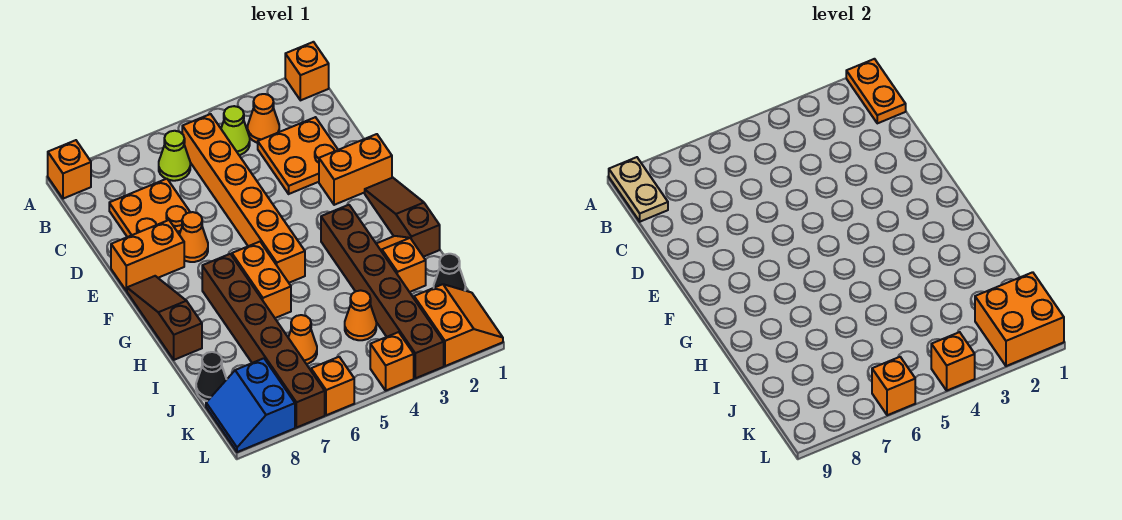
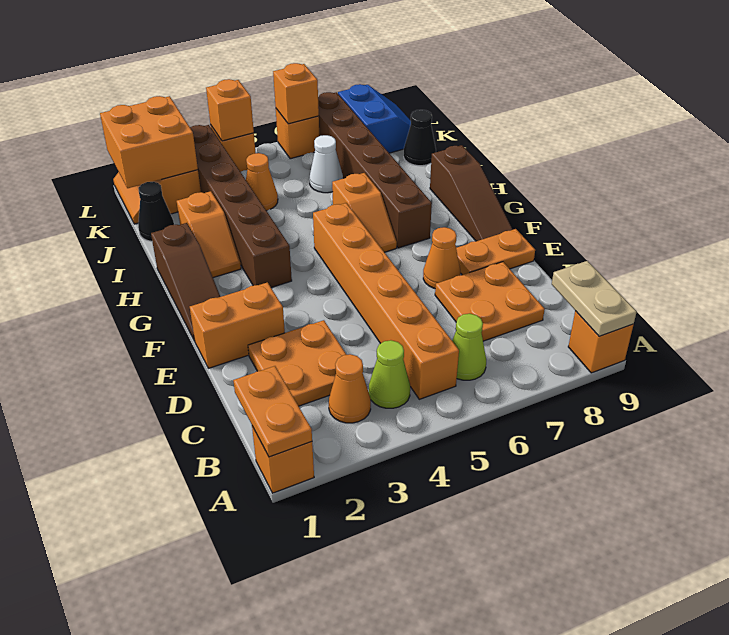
orange 1x2 brick [111,220,184,291] -> orange 1x2 plate [456,229,535,275]
orange 1x2 brick [232,242,291,318] -> orange 1x2 slope [332,173,397,252]
orange 1x1 cone [288,315,317,364] -> white 1x1 cone [309,135,343,193]

